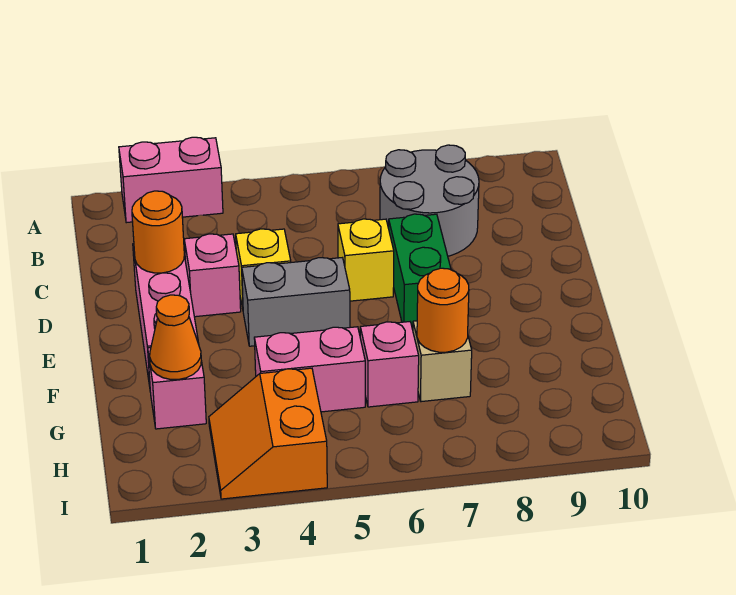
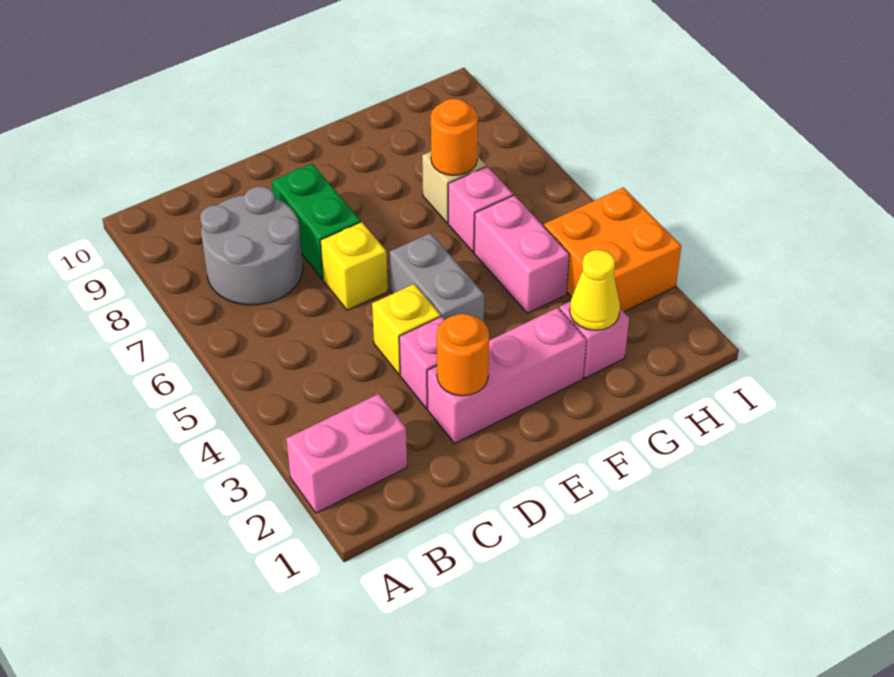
pink 1x2 brick [119,137,223,223] -> pink 1x2 brick turned to [286,394,407,513]
green 1x2 brick [389,214,451,330] -> green 1x2 brick turned to [272,164,361,279]
orange 1x1 cone [150,295,201,379] -> yellow 1x1 cone [570,250,620,330]
orange 2x2 slope [209,368,327,499] -> orange 2x2 brick [544,187,681,312]

